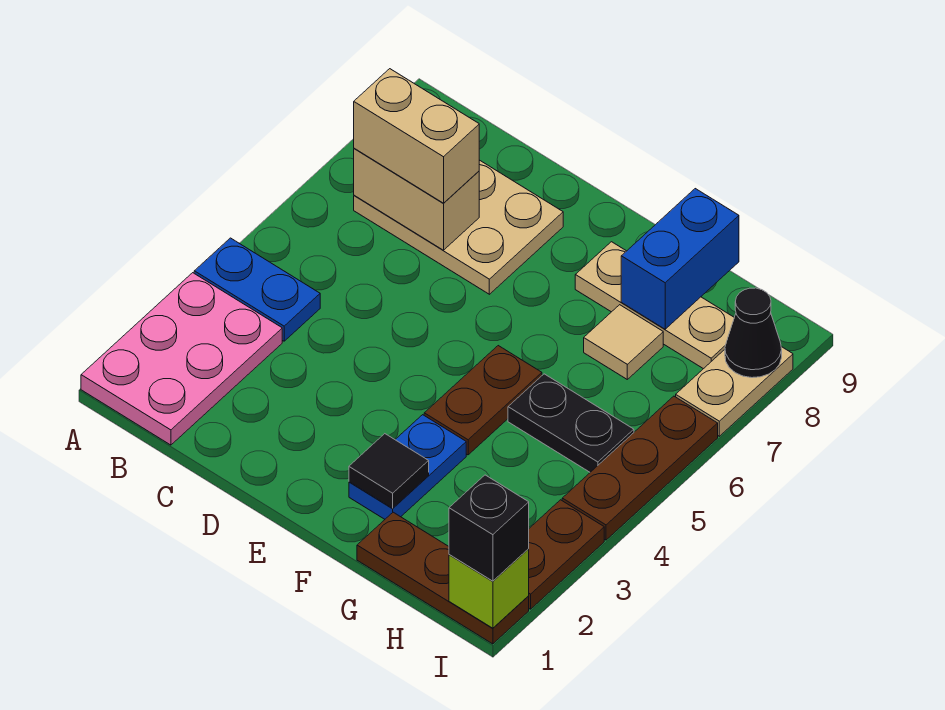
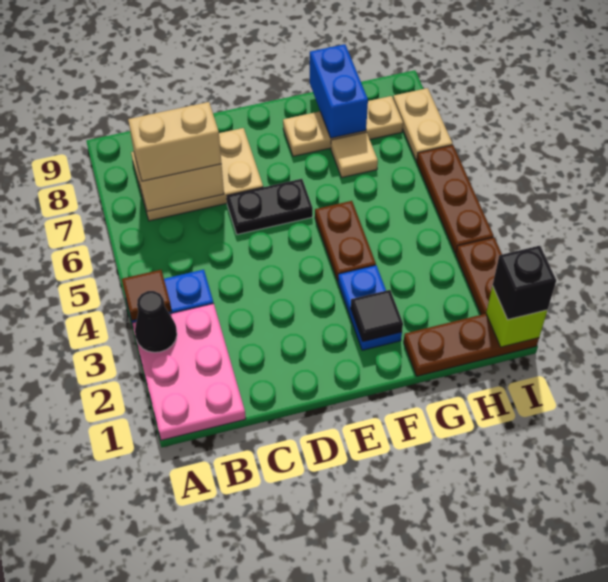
none -> brown 1x1 tile [122,270,172,321]
black 1x2 plate [508,374,634,472] -> black 1x2 plate moved to [227,179,313,234]
black 1x1 cone [725,288,782,378] -> black 1x1 cone moved to [135,291,177,352]

